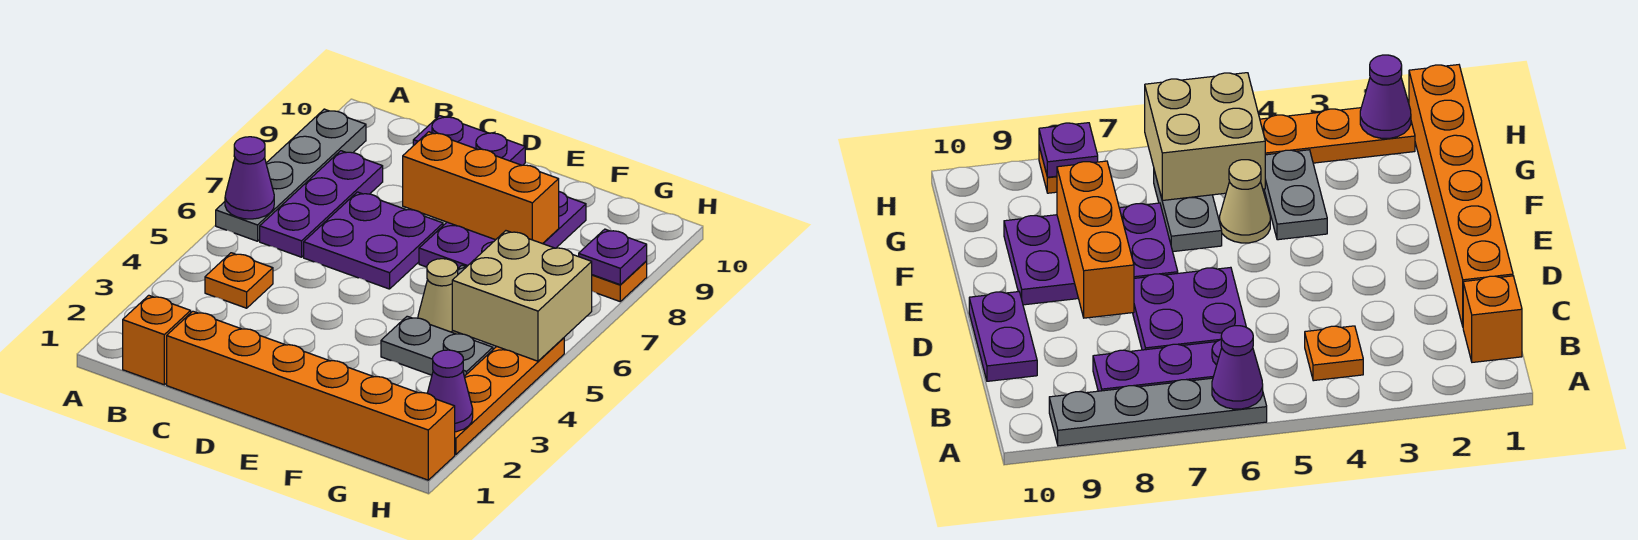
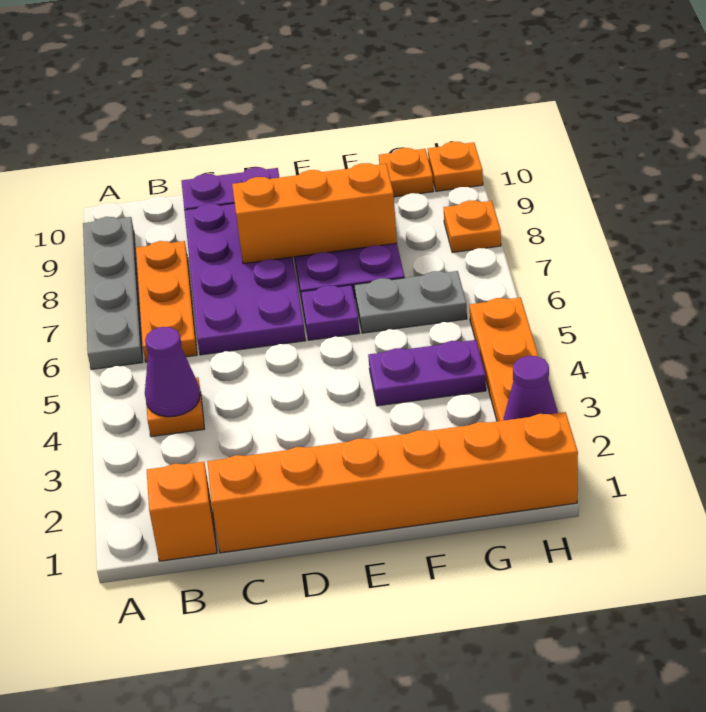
purple 1x1 cone [225,137,274,219] -> purple 1x1 cone moved to [145,327,200,417]
purple 1x3 plate [260,151,383,257] -> orange 1x3 plate [136,241,197,362]
purple 2x2 plate [304,192,443,289] -> purple 2x4 plate [184,203,306,355]
grey 1x2 plate [381,316,493,376] -> purple 1x2 plate [368,340,486,406]
tan 1x1 cone [418,259,461,334] -> none
tan 2x2 brick [452,231,592,361] -> none
none -> orange 1x1 plate [379,148,433,197]
purple 1x1 plate [579,229,647,285] -> purple 1x1 plate moved to [301,285,359,340]
none -> orange 1x1 plate [428,142,483,191]

